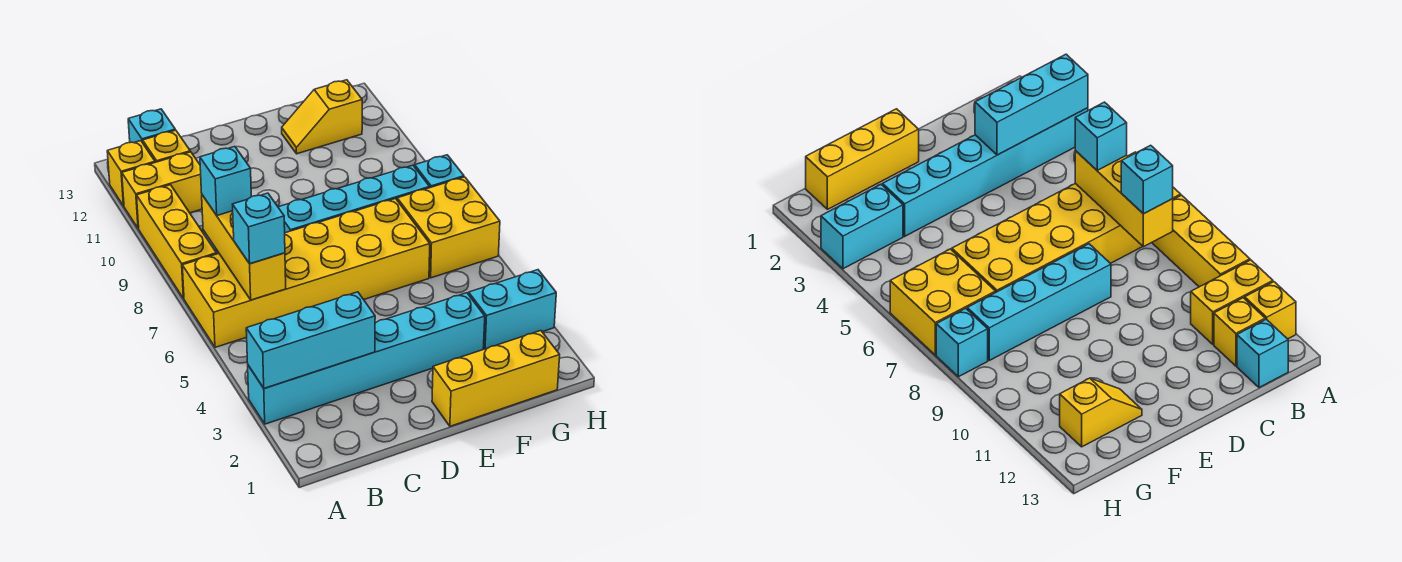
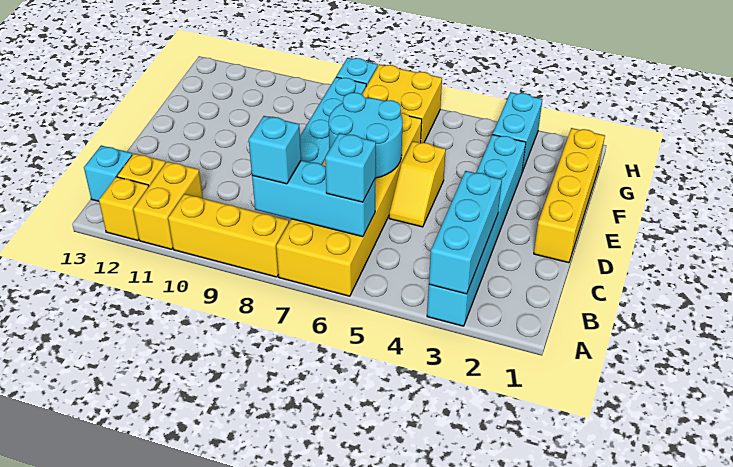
yellow 1x3 brick [202,195,286,300] -> cyan 1x3 brick [252,160,376,237]
none -> cyan 2x2 round brick [329,93,403,178]
yellow 1x3 brick [432,331,560,426] -> yellow 1x4 brick [534,128,605,263]
yellow 1x2 slope [282,80,362,154] -> yellow 1x2 slope moved to [389,141,446,227]

